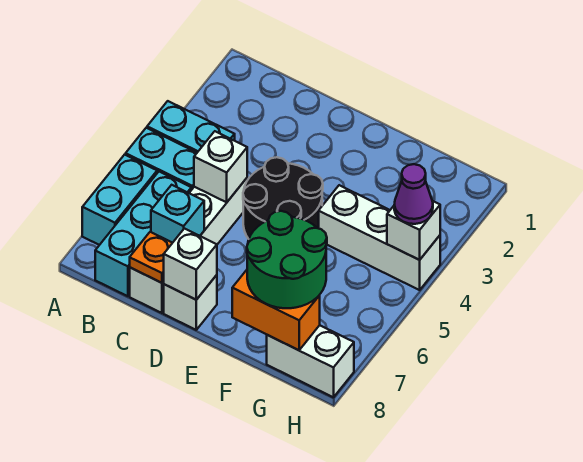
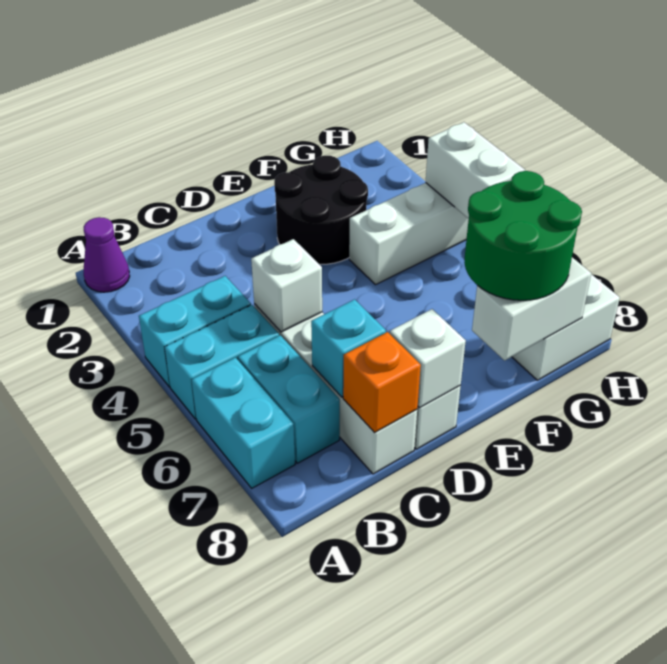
cyan 1x3 brick [95,172,191,296] -> cyan 1x2 brick [238,335,340,463]
orange 1x1 plate [130,232,172,283] -> orange 1x1 brick [343,332,421,433]
black 2x2 round brick [243,157,323,239] -> black 2x2 round brick moved to [274,156,368,264]
orange 1x2 brick [232,270,320,350] -> white 1x2 brick [472,258,591,360]
white 1x1 brick [387,201,440,260] -> white 1x2 brick [426,122,525,219]
purple 1x1 cone [394,164,433,224] -> purple 1x1 cone moved to [84,217,130,292]

